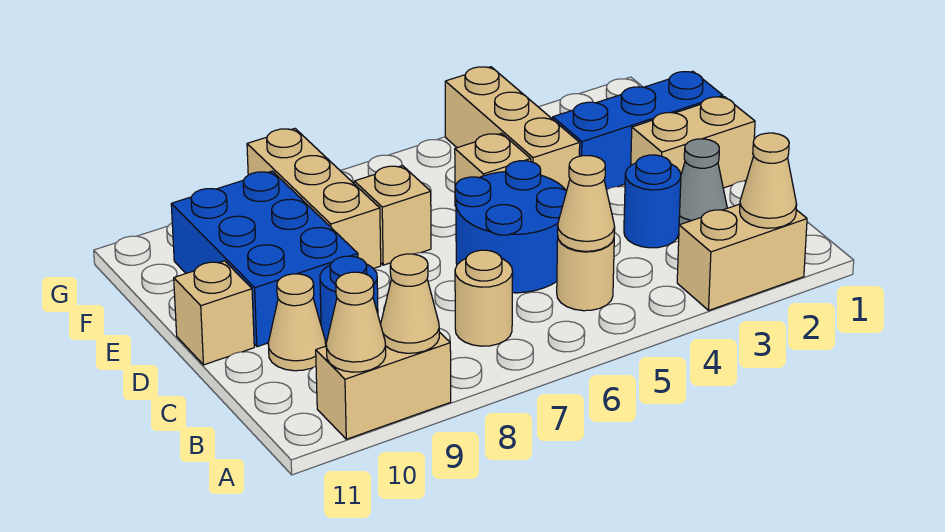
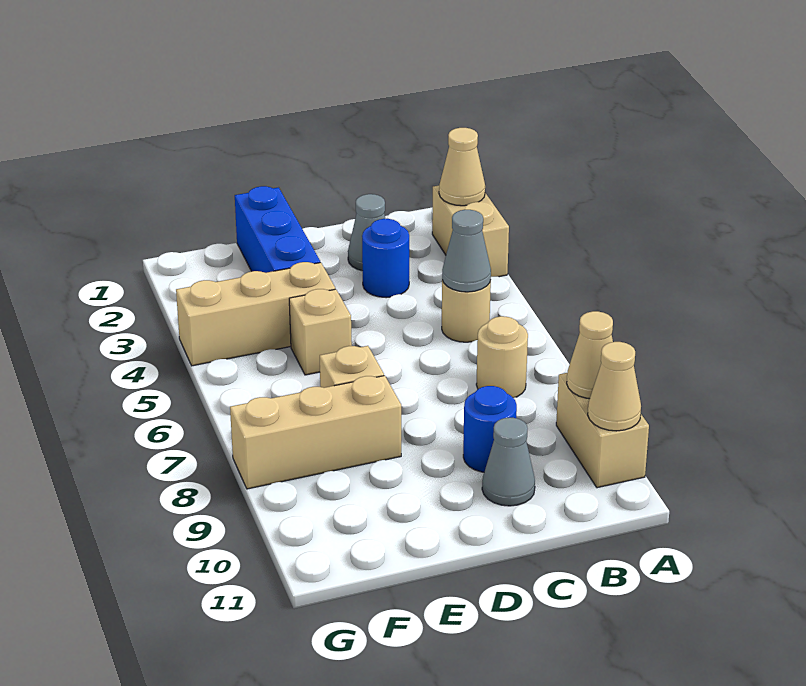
tan 1x1 cone [558,156,615,251] -> grey 1x1 cone [442,210,491,292]
blue 2x2 round brick [455,161,566,293] -> none
tan 1x1 cone [268,274,326,371] -> grey 1x1 cone [482,418,535,506]
tan 1x2 brick [631,97,755,188] -> none
blue 2x3 brick [171,171,358,347] -> none
tan 1x1 brick [174,261,254,365] -> none

